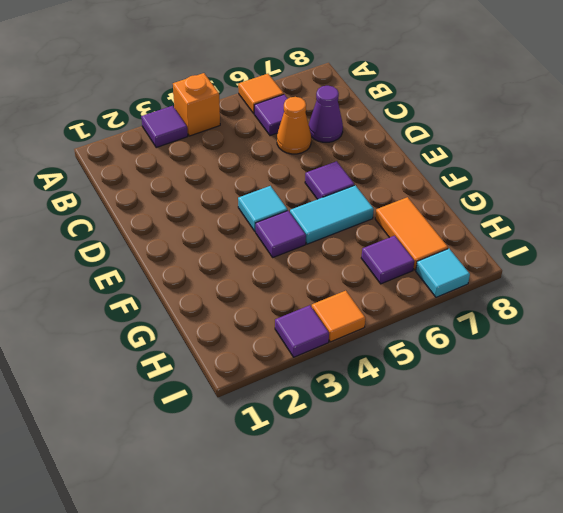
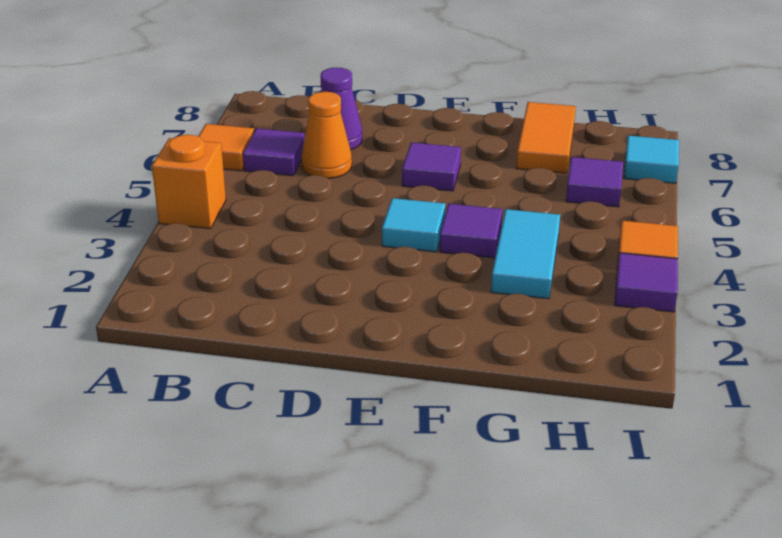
purple 1x1 tile [141,106,188,147] -> none
cyan 1x2 tile [290,185,374,244] -> cyan 1x2 tile moved to [491,209,560,299]
orange 1x2 tile [375,197,448,270] -> orange 1x2 tile turned to [516,102,576,173]

